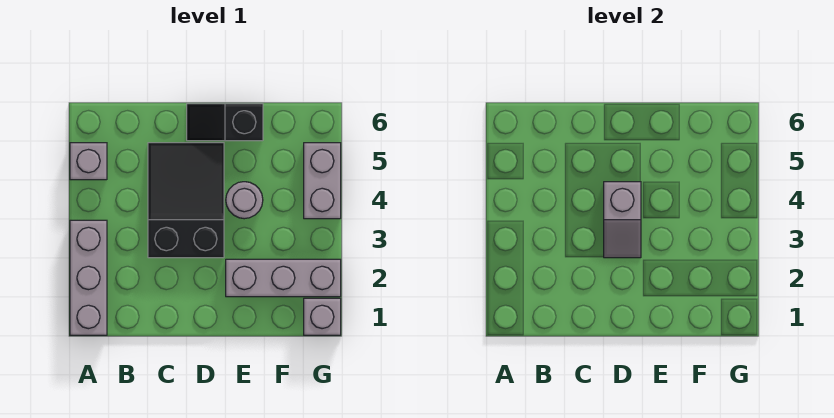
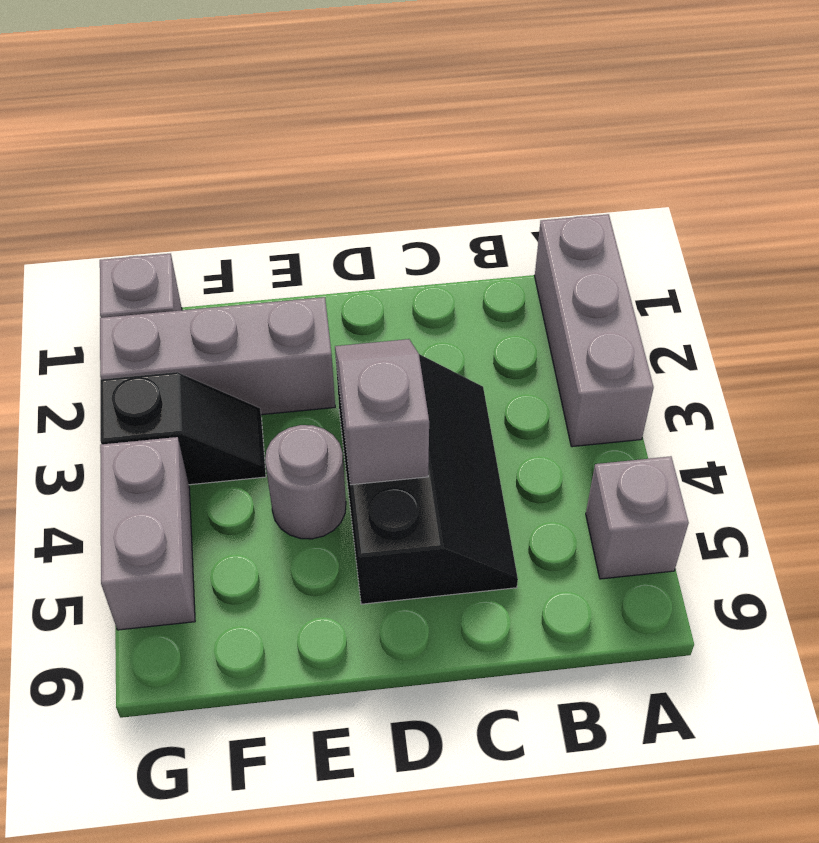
black 2x3 slope [148,143,224,258] -> black 2x3 slope turned to [336,354,518,604]
black 1x2 slope [187,104,263,141] -> black 1x2 slope moved to [100,372,266,485]

